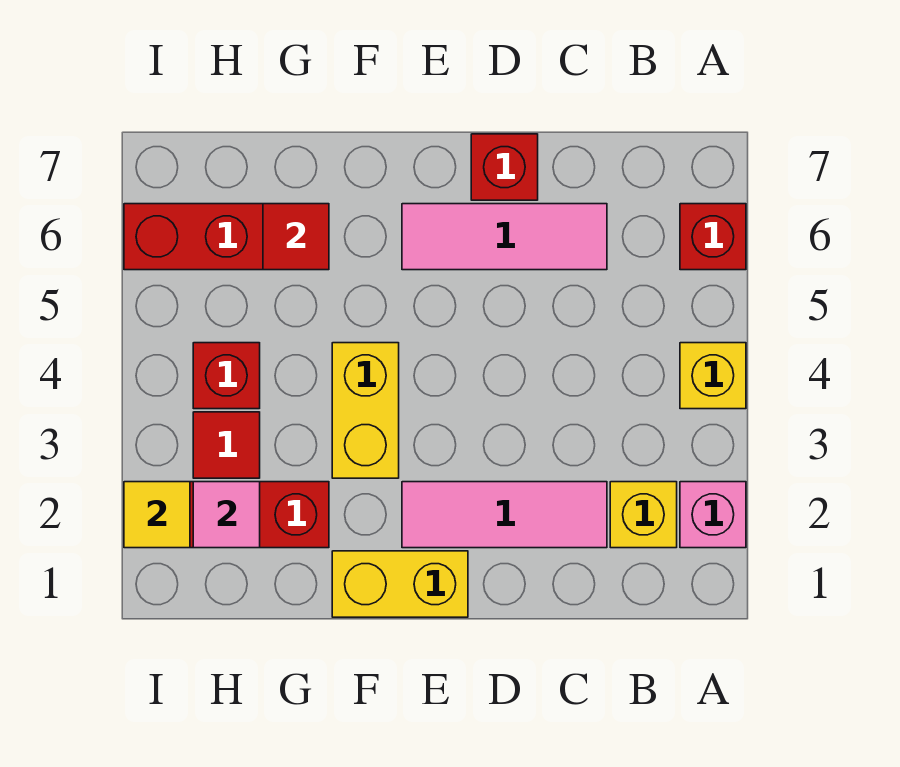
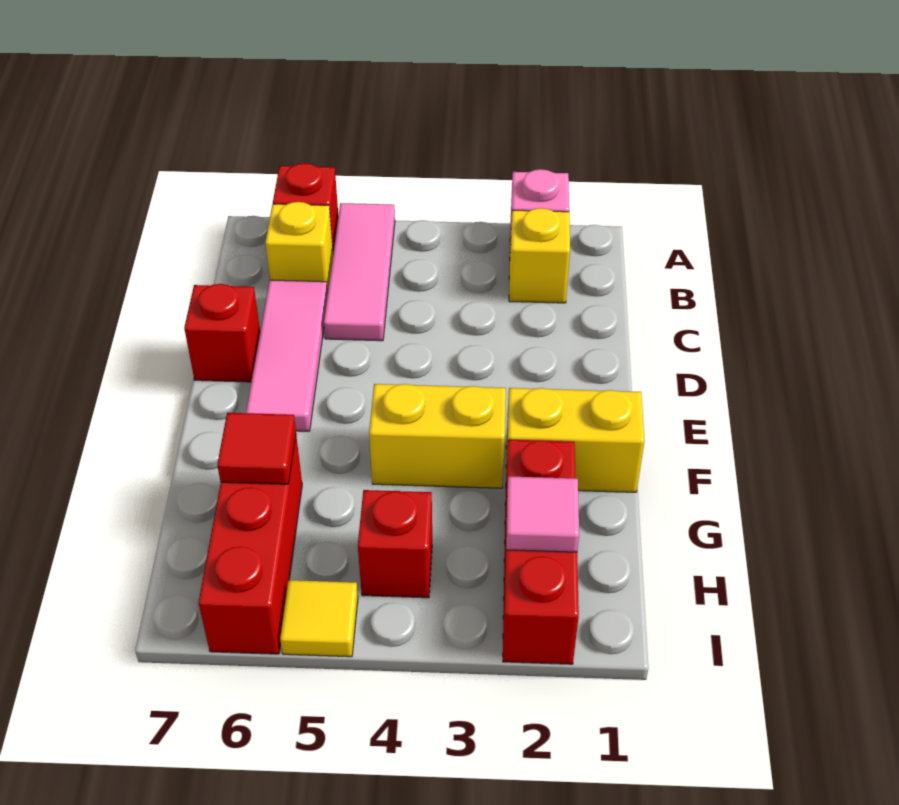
yellow 1x1 brick [680,343,746,409] -> yellow 1x1 brick moved to [265,202,333,293]
pink 1x3 tile [402,482,607,548] -> pink 1x3 tile moved to [324,203,395,341]
yellow 1x2 brick [332,551,468,617] -> yellow 1x2 brick turned to [506,388,645,492]
red 1x1 tile [193,412,260,478] -> none
yellow 1x1 tile [124,482,190,548] -> yellow 1x1 tile moved to [280,580,358,657]

